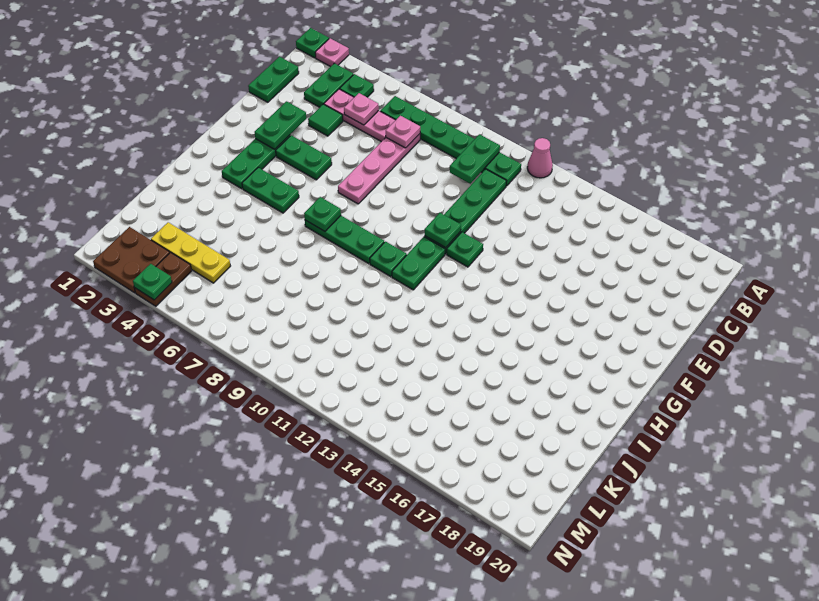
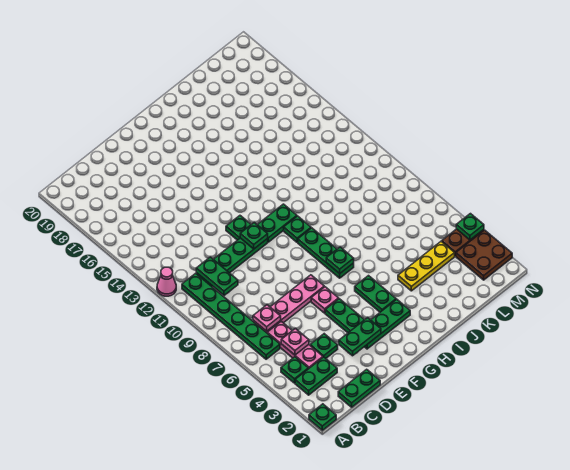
pink 1x1 plate [315,38,349,67] -> pink 1x1 plate moved to [311,287,339,313]
green 1x2 plate [450,134,500,184] -> green 1x2 plate turned to [196,257,238,295]
green 1x1 tile [308,104,343,136] -> green 1x1 plate [310,334,338,358]
yellow 1x3 plate [151,222,230,283] -> yellow 1x3 plate turned to [398,241,455,291]

